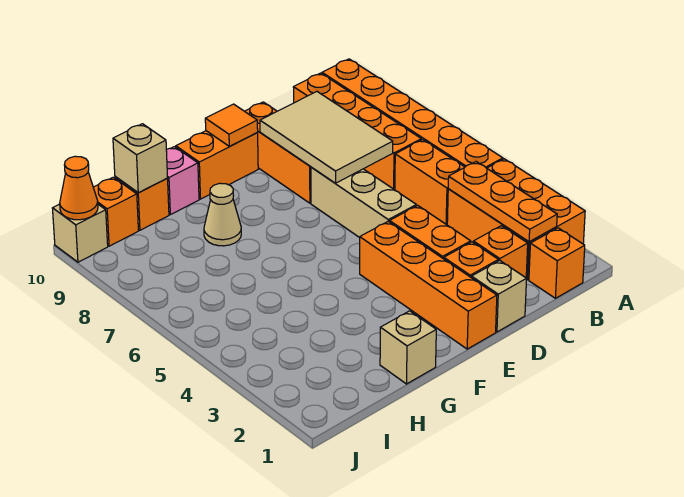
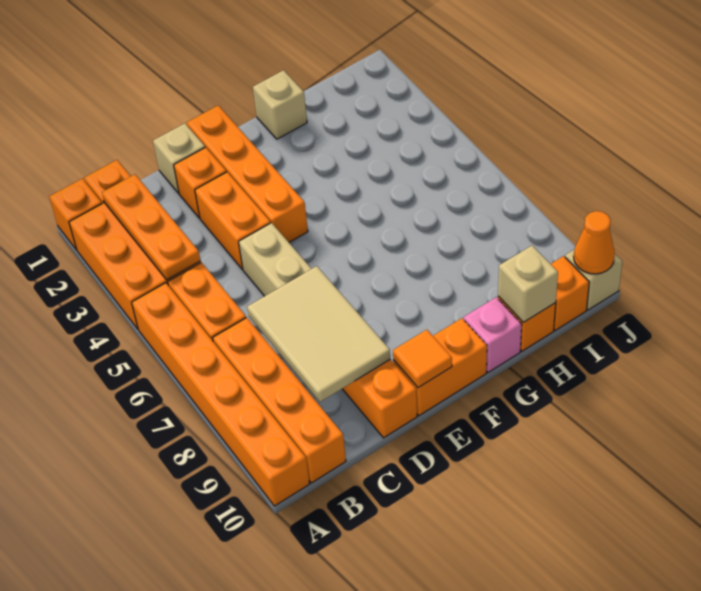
orange 1x1 brick [473,226,528,278] -> orange 1x1 brick moved to [49,178,102,250]
tan 1x1 cone [204,183,241,246] -> none

